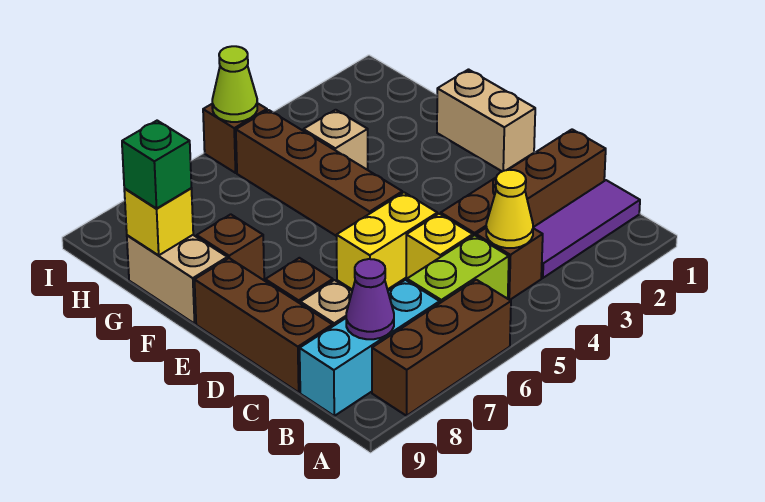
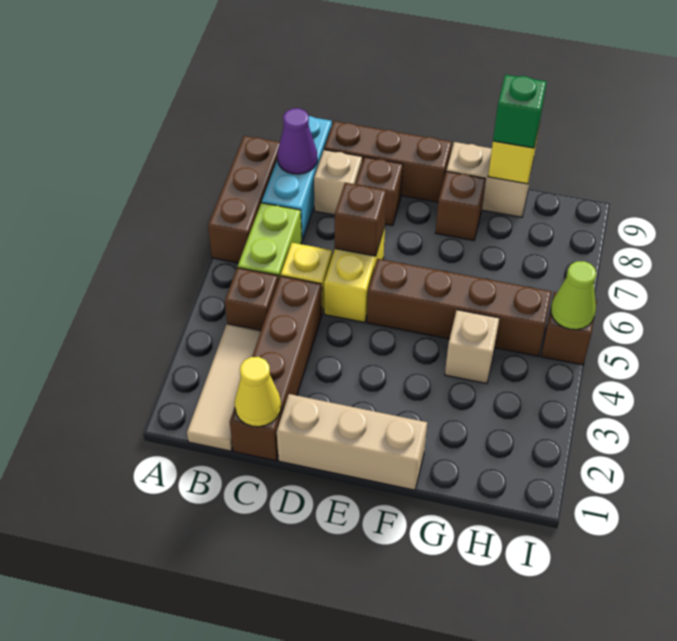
purple 1x3 tile [533,180,640,278] -> tan 1x3 tile [187,324,261,451]
yellow 1x1 cone [486,170,533,248] -> yellow 1x1 cone moved to [235,357,281,427]
none -> brown 1x1 brick [335,183,386,256]
tan 1x2 brick [437,70,535,171] -> tan 1x3 brick [277,394,427,490]

